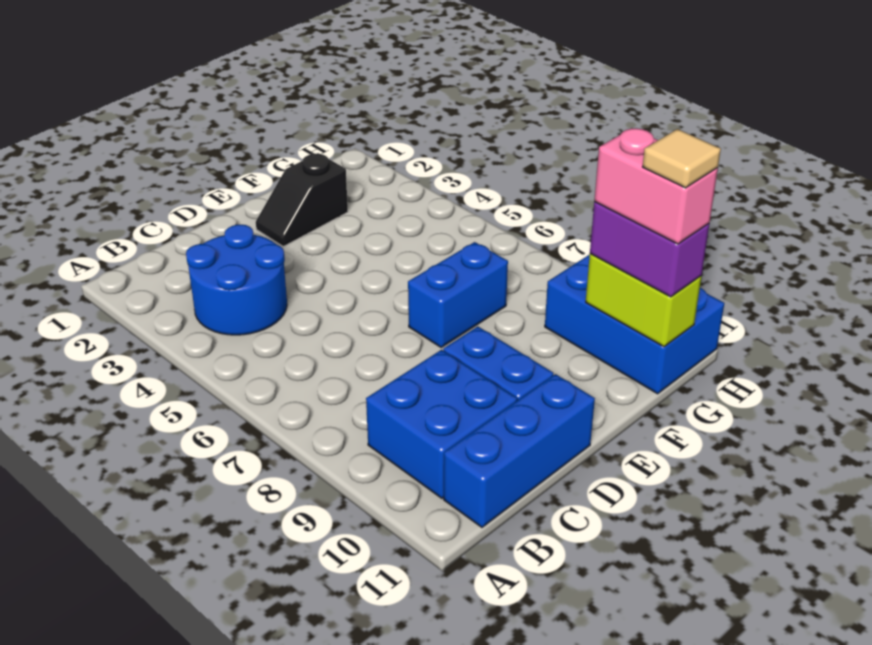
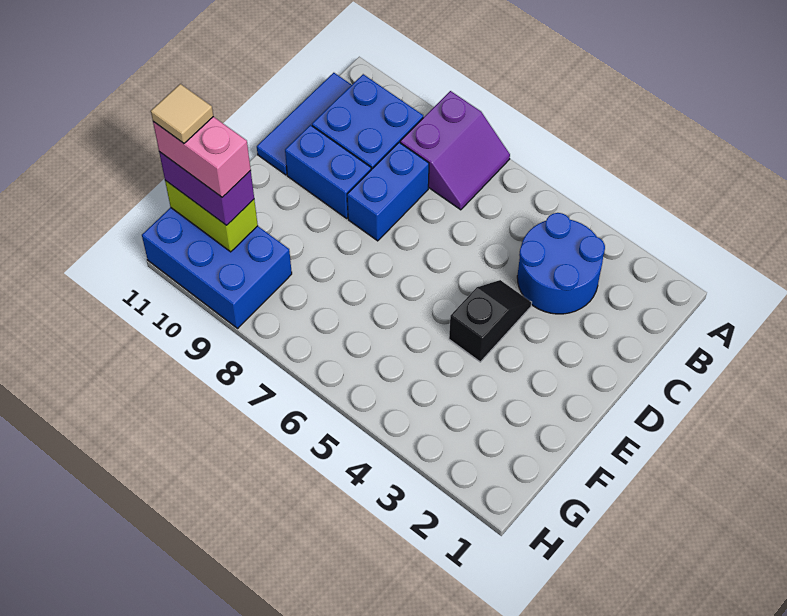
none -> purple 2x2 slope [400,91,510,210]
blue 1x3 brick [444,374,595,527] -> blue 1x3 tile [257,73,351,175]
black 1x2 slope [256,153,348,246] -> black 1x2 slope moved to [449,280,532,362]
blue 1x2 brick [408,242,508,347] -> blue 1x2 brick moved to [347,142,429,241]

